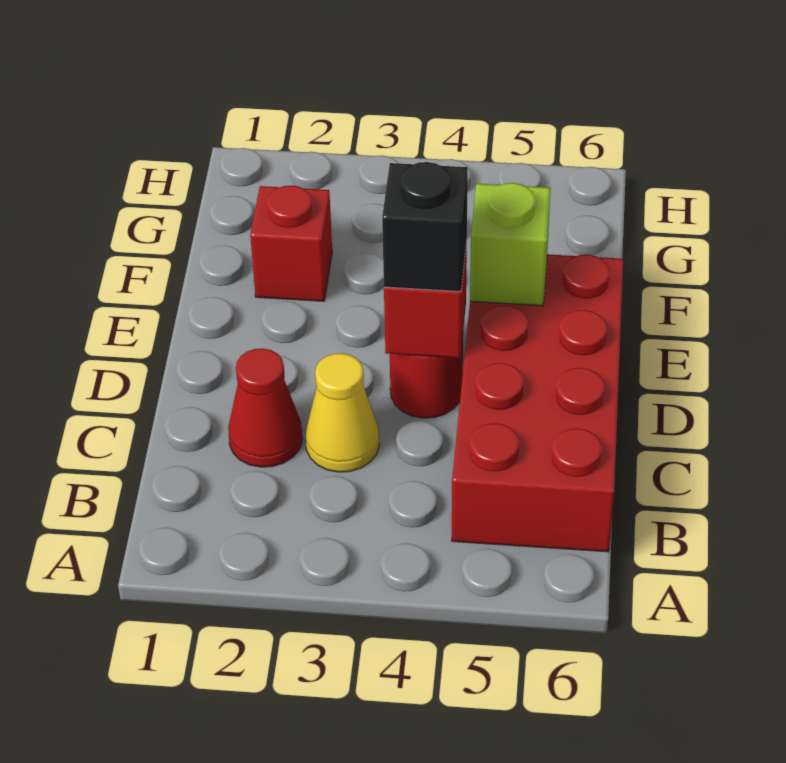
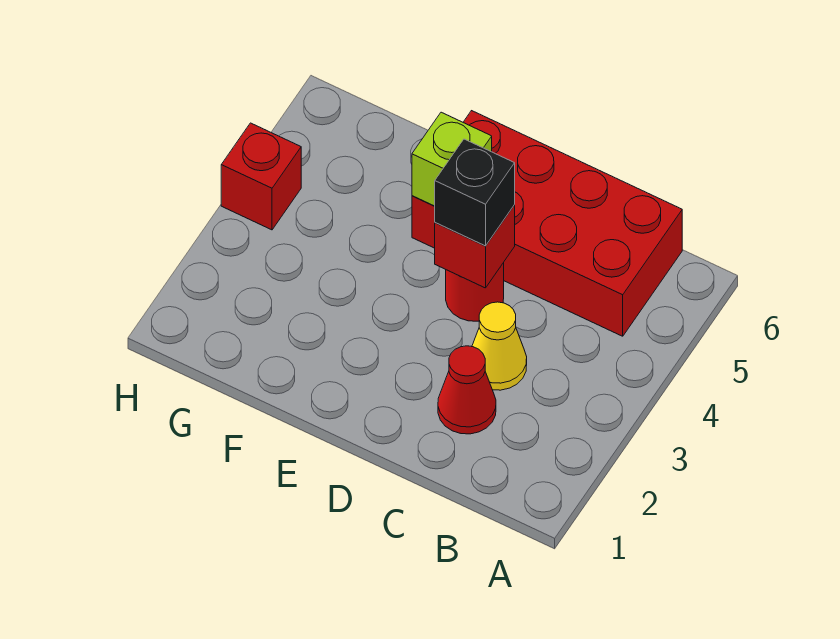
red 1x1 brick [250,186,332,301] -> red 1x1 brick moved to [221,123,301,230]

